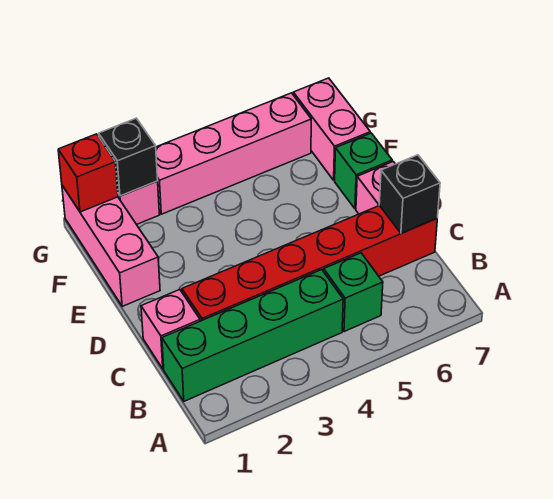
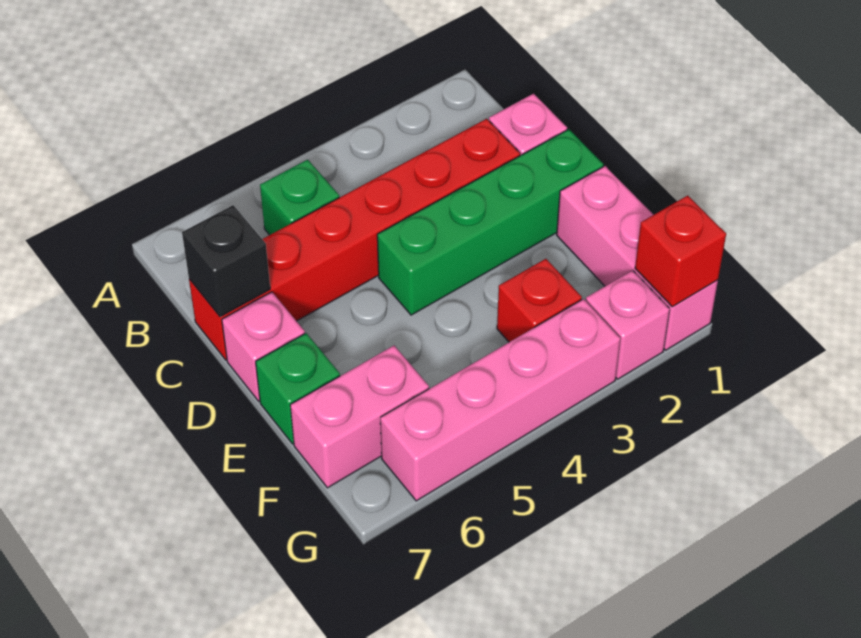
green 1x4 brick [162,270,343,401] -> green 1x4 brick moved to [377,129,603,315]
none -> red 1x1 brick [497,259,582,342]
pink 1x2 brick [293,78,370,180] -> pink 1x2 brick turned to [290,346,429,488]
black 1x1 brick [99,118,158,196] -> none

